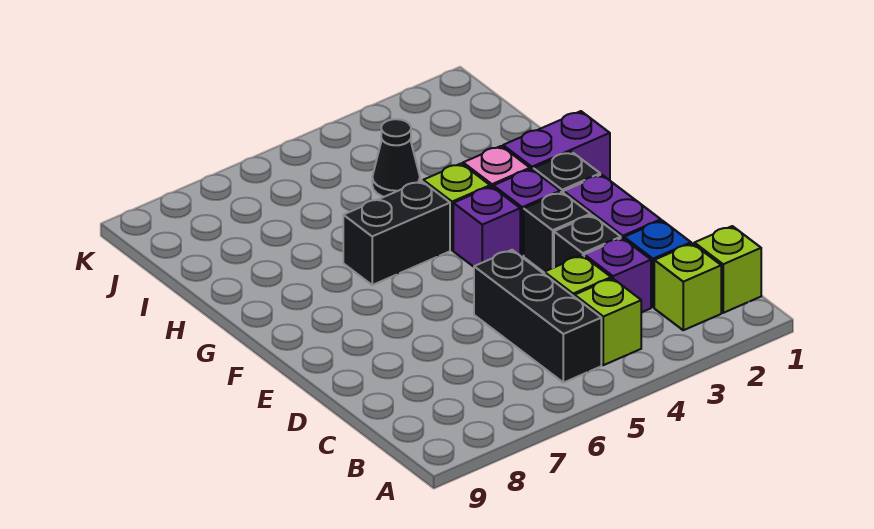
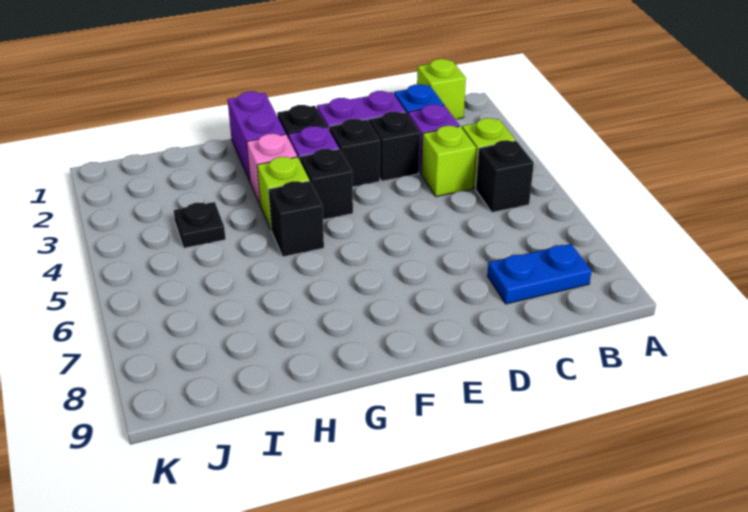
lime 1x1 brick [654,243,721,330] -> none
black 1x3 brick [474,250,601,383] -> black 1x1 brick [476,140,534,213]
none -> blue 1x2 plate [487,244,592,304]
purple 1x1 brick [453,186,520,267] -> black 1x1 brick [300,149,353,220]
black 1x2 brick [343,181,450,285] -> black 1x1 brick [268,181,324,257]
black 1x1 cone [372,119,420,197] -> black 1x1 plate [174,202,226,248]

